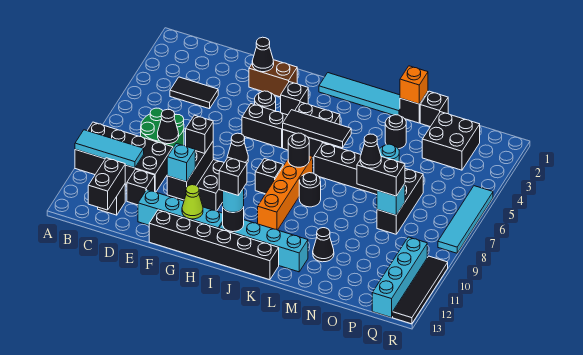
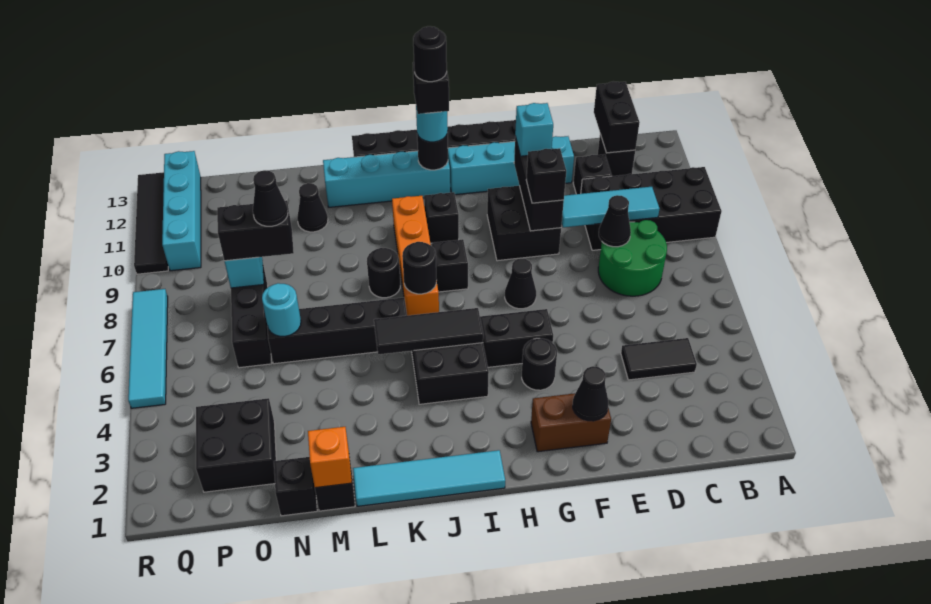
cyan 1x3 tile [75,130,144,168] -> cyan 1x3 tile moved to [562,187,659,227]
lime 1x1 cone [182,185,203,219] -> none
black 1x1 brick [281,82,308,115] -> black 1x1 brick moved to [424,192,459,243]
black 1x1 round brick [385,115,406,149] -> black 1x1 round brick moved to [413,26,447,82]

